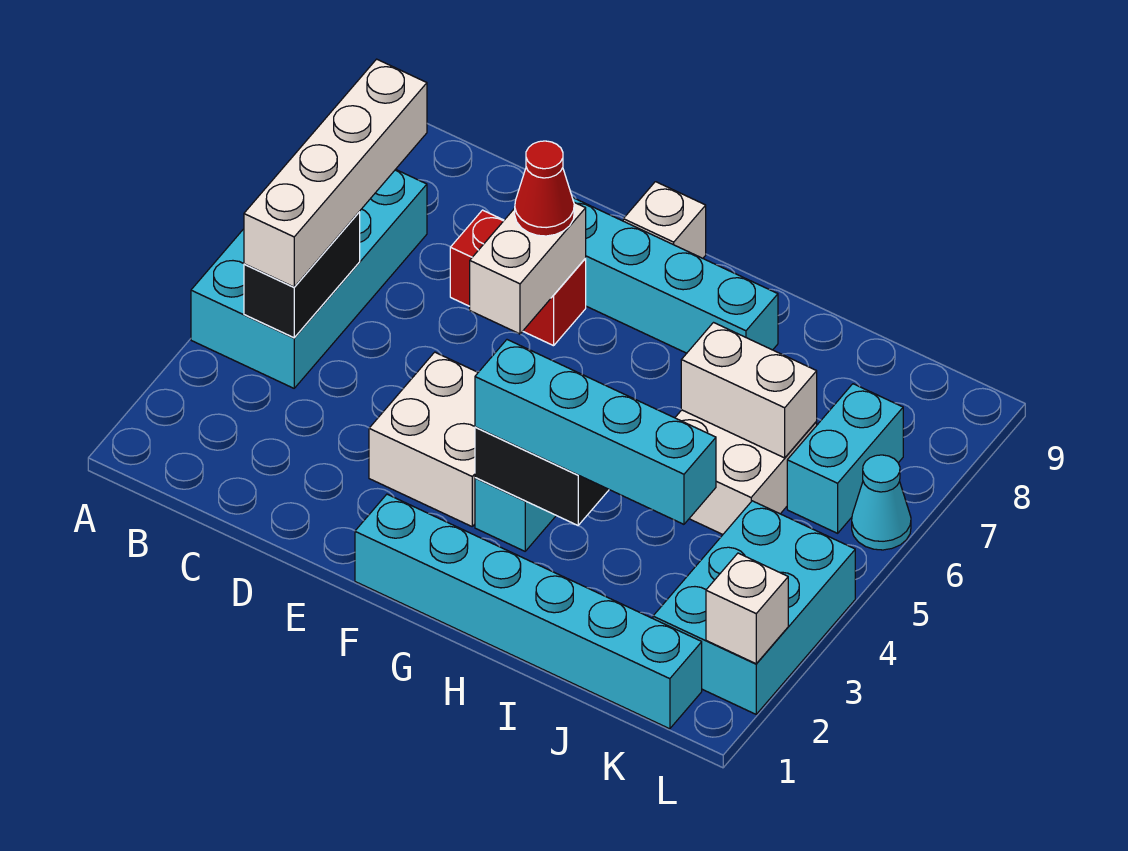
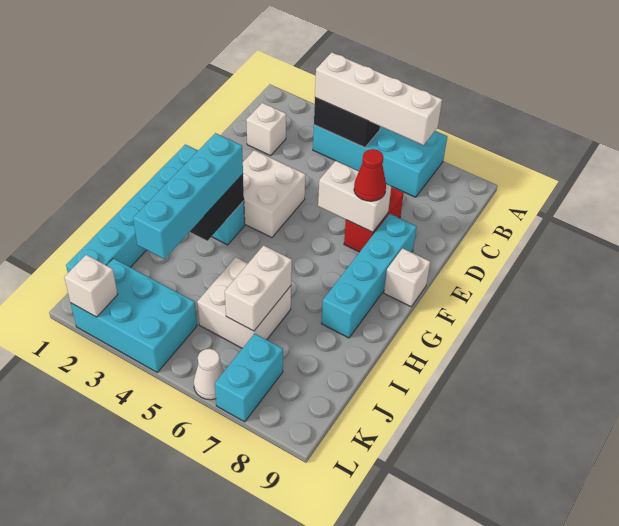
none -> white 1x1 brick [246,103,286,156]
cyan 1x2 brick [787,384,903,533] -> cyan 1x2 brick turned to [215,334,283,422]
cyan 1x1 cone [852,455,911,550] -> white 1x1 cone [194,349,224,400]

